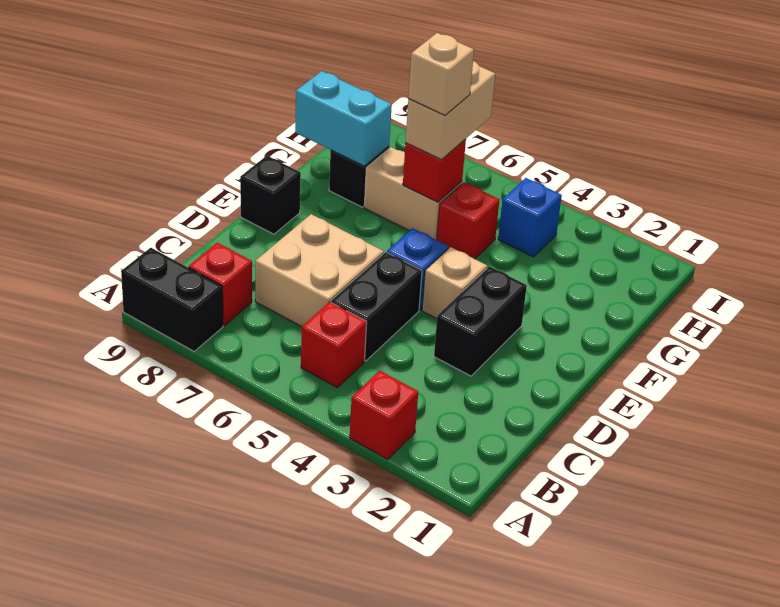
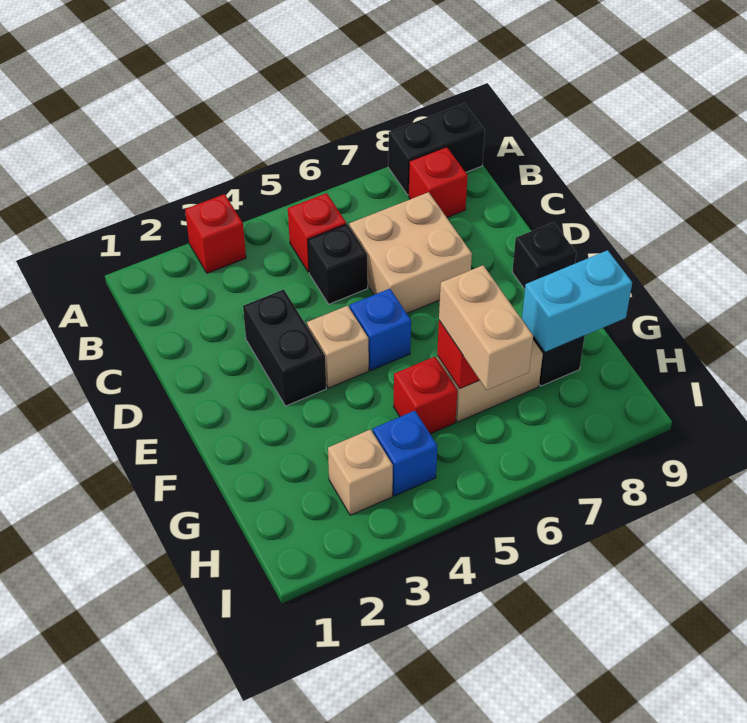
black 1x2 brick [331,252,422,361] -> black 1x1 brick [308,224,368,304]
tan 1x1 brick [408,33,474,115] -> tan 1x1 brick moved to [328,430,393,515]

